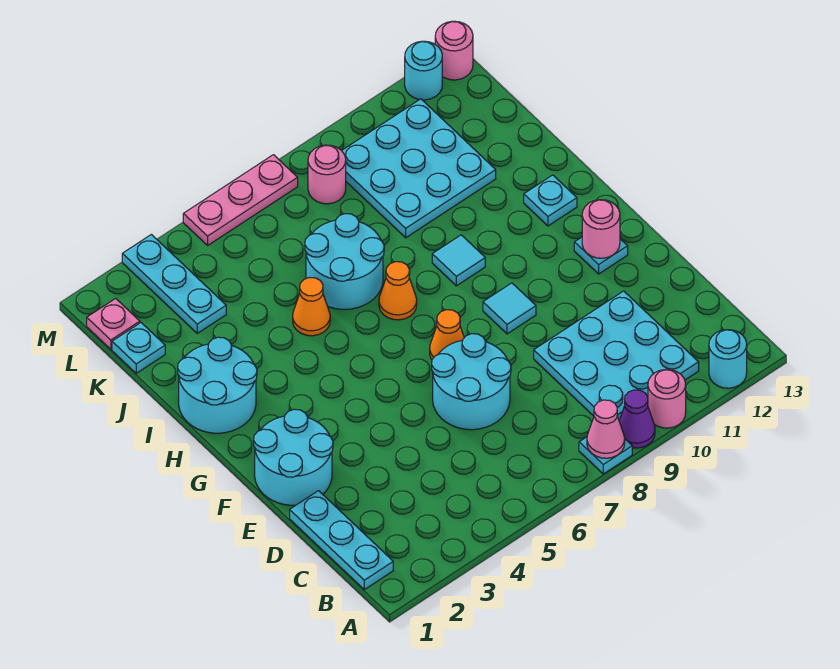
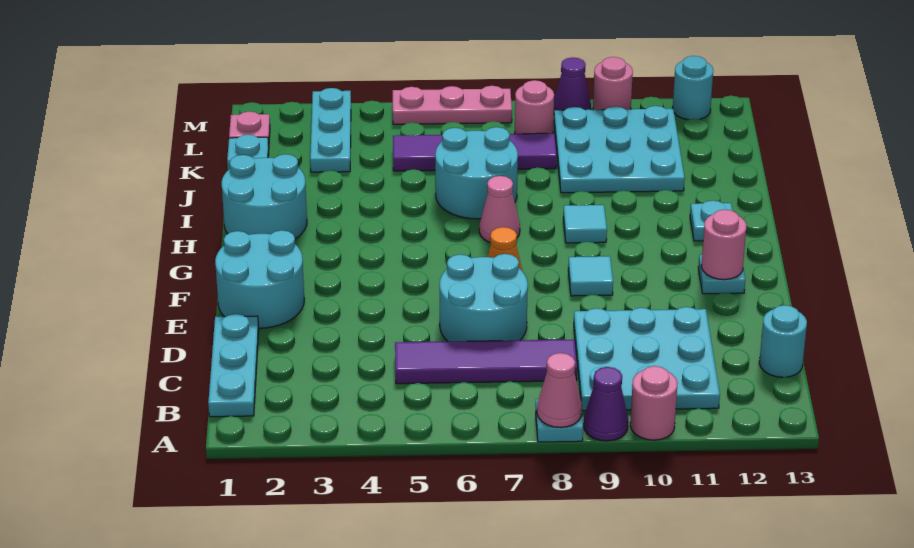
cyan 1x1 round brick [709,330,747,388] -> cyan 1x1 round brick moved to [759,305,807,377]
none -> purple 1x4 tile [395,339,577,384]
orange 1x1 cone [379,262,417,320] -> pink 1x1 cone [479,176,520,242]
orange 1x1 cone [293,278,330,336] -> none
none -> purple 1x4 tile [393,133,557,171]
none -> purple 1x1 cone [554,57,591,111]
pink 1x1 round brick [435,21,473,80] -> pink 1x1 round brick moved to [593,57,633,110]

